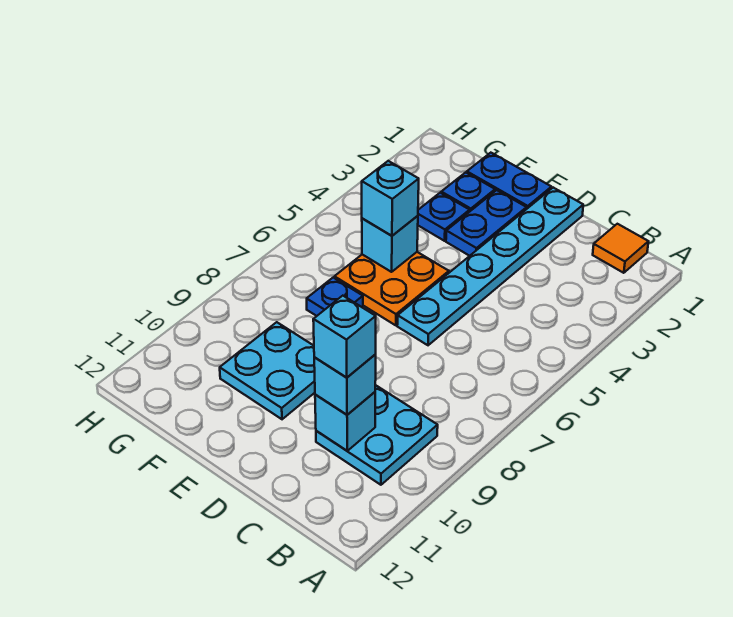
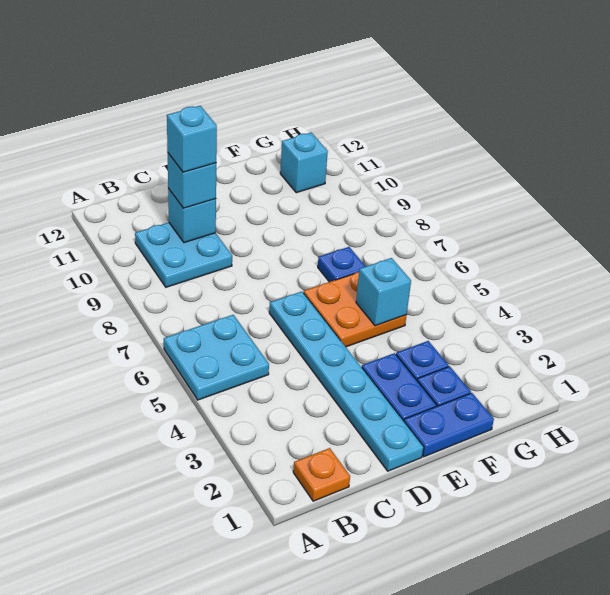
orange 1x1 tile [593,224,648,273] -> orange 1x1 plate [293,448,350,501]
cyan 2x2 plate [220,322,315,419] -> cyan 2x2 plate moved to [164,315,269,400]
cyan 1x1 brick [362,161,419,236] -> cyan 1x1 brick moved to [280,133,328,193]

